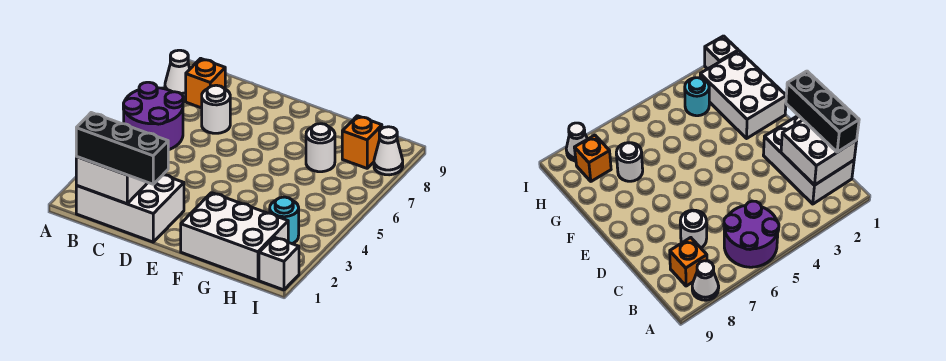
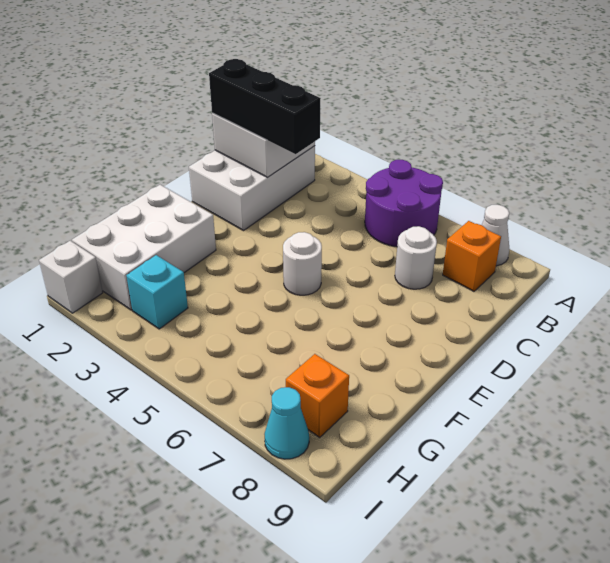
black 1x3 brick [76,113,168,184] -> black 1x3 brick turned to [209,59,321,154]
white 1x1 round brick [306,124,335,172] -> white 1x1 round brick moved to [283,232,322,295]
cyan 1x1 round brick [270,197,299,244] -> cyan 1x1 brick [126,255,188,329]
white 1x1 cone [374,127,403,175] -> cyan 1x1 cone [264,387,309,459]

